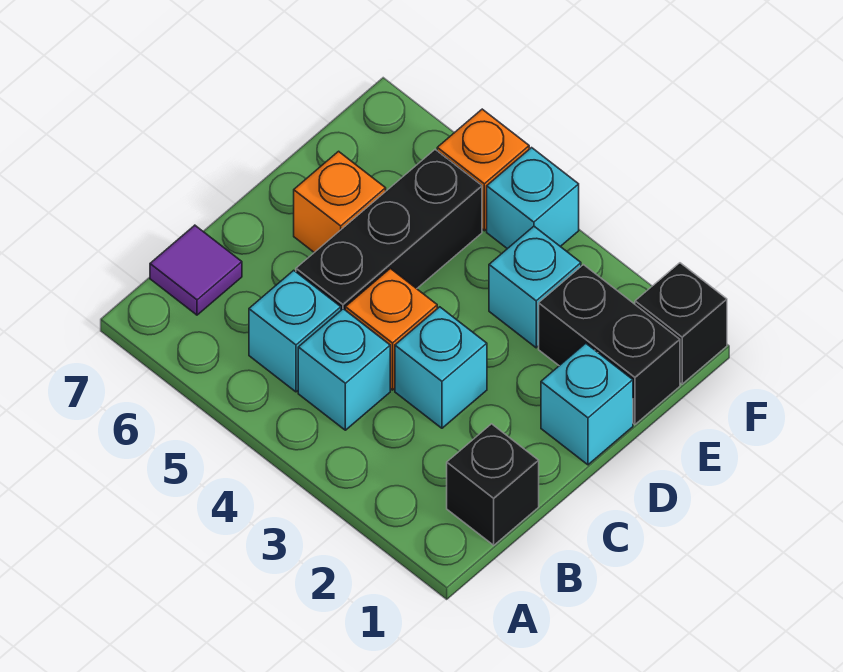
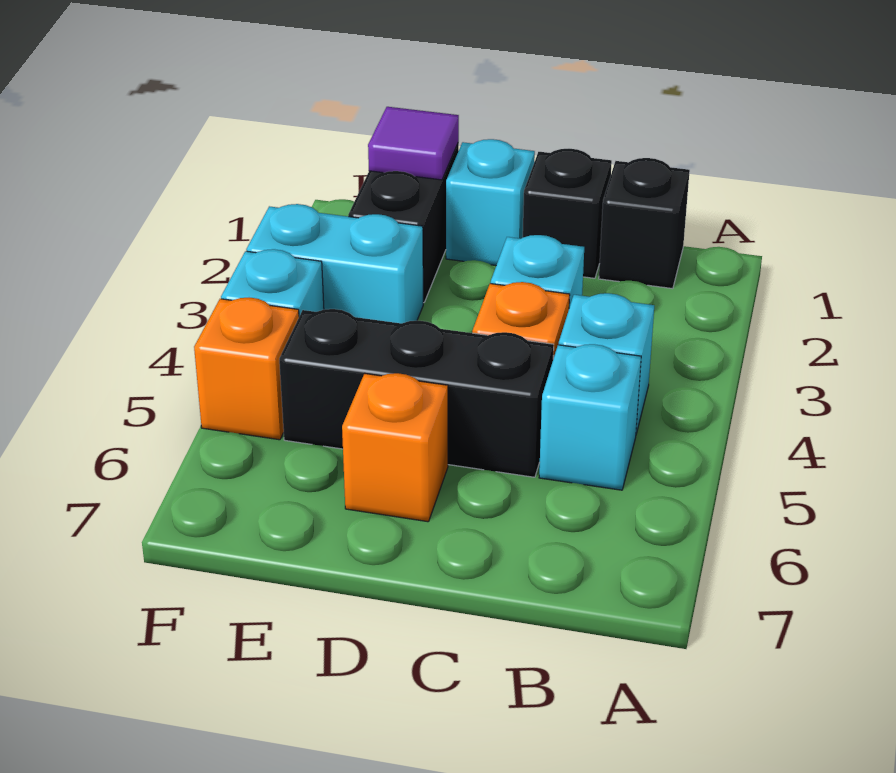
purple 1x1 tile [150,225,242,315] -> purple 1x1 tile moved to [368,107,459,180]
cyan 1x1 brick [489,226,581,348] -> cyan 1x2 brick [246,204,423,323]
black 1x1 brick [635,263,727,384] -> black 1x1 brick moved to [523,149,612,278]

